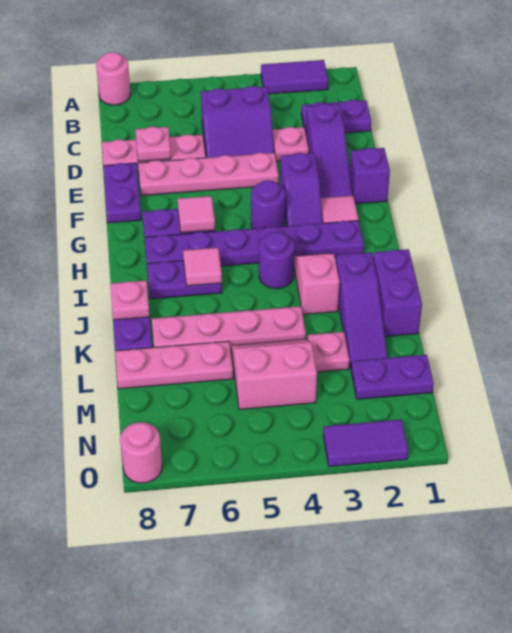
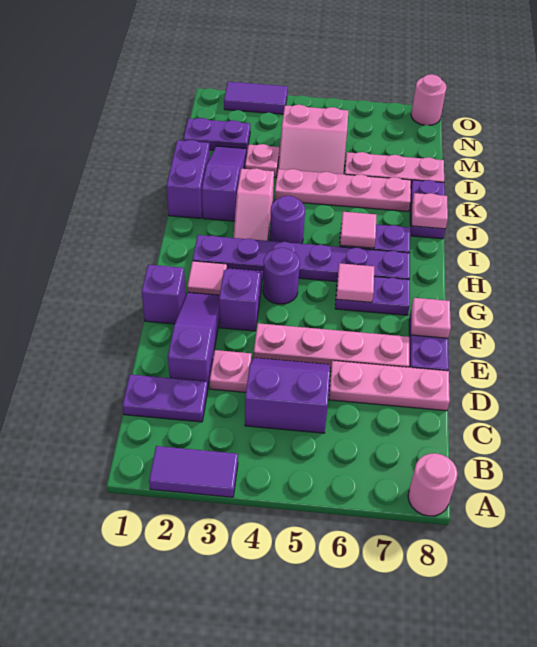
pink 1x1 plate [135,127,171,161] -> pink 1x1 plate moved to [411,298,451,338]

